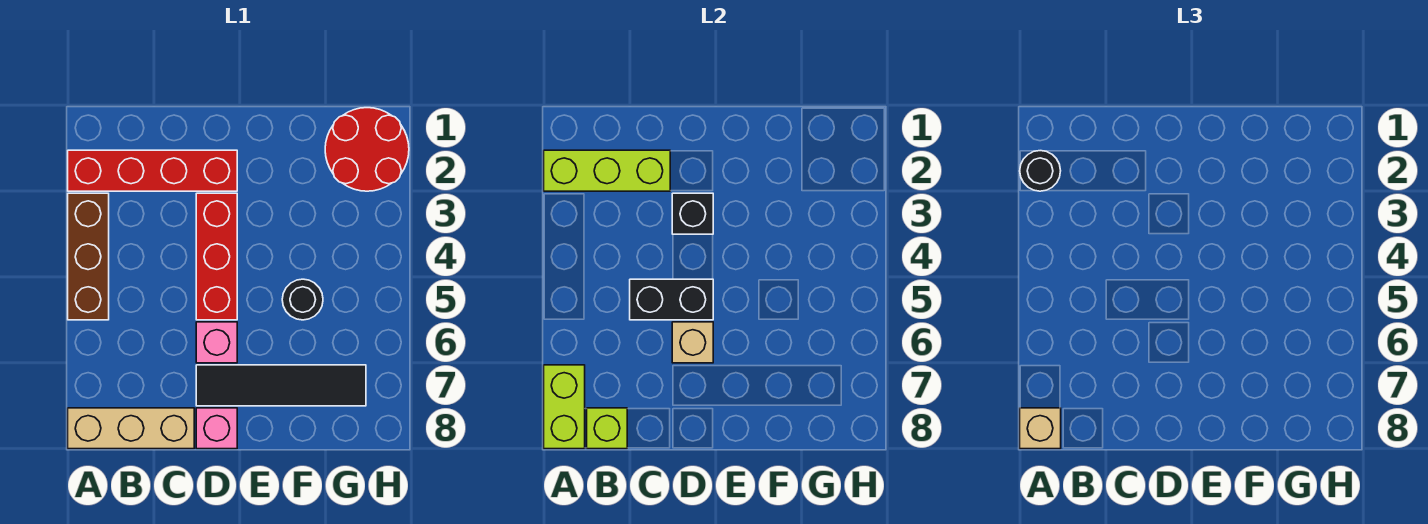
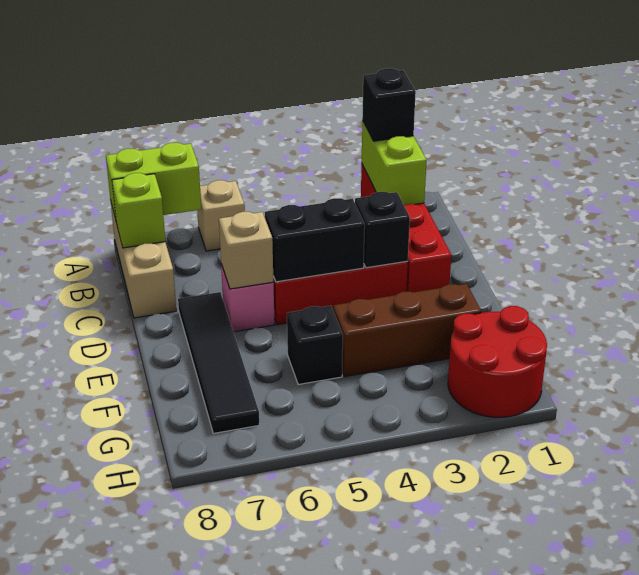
lime 1x3 brick [544,150,670,191] -> lime 1x2 brick [362,120,427,205]
black 1x1 round brick [1020,151,1061,191] -> black 1x1 brick [362,68,416,141]
brown 1x3 brick [68,193,109,320] -> brown 1x3 brick moved to [333,284,481,377]
tan 1x1 brick [1020,408,1061,449] -> tan 1x1 brick moved to [197,180,245,251]
black 1x2 brick [630,279,713,320] -> black 1x2 brick turned to [265,198,365,282]
pink 1x1 brick [196,408,237,449] -> none
black 1x1 round brick [282,279,323,320] -> black 1x1 brick [287,306,343,385]

